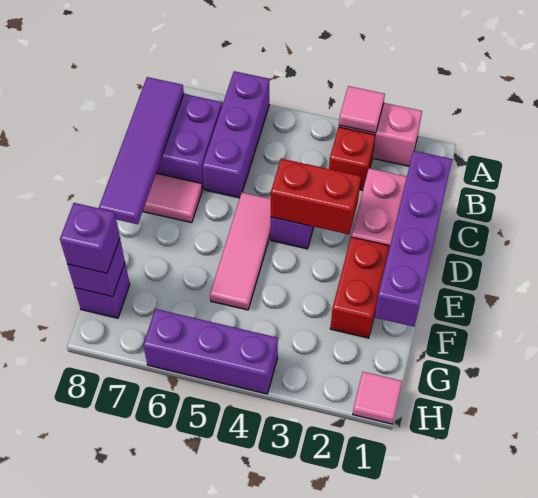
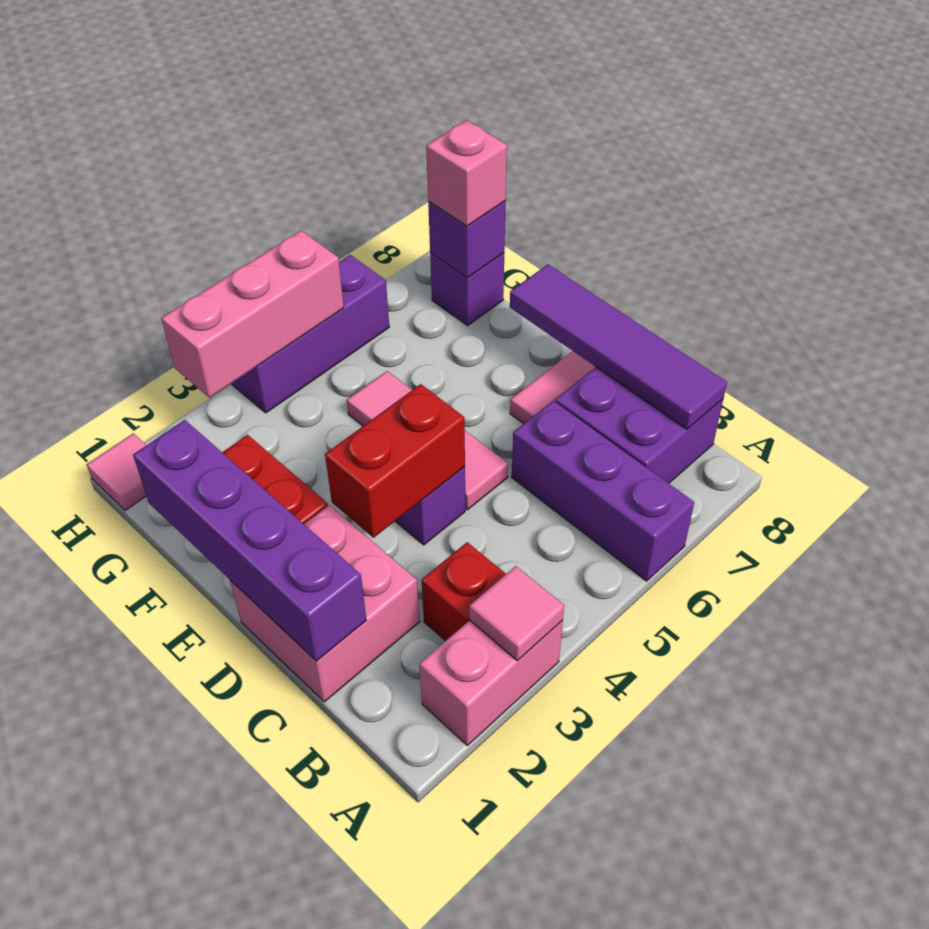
purple 1x1 brick [60,203,120,273] -> pink 1x1 brick [426,120,507,226]
none -> pink 1x3 brick [161,231,344,398]

